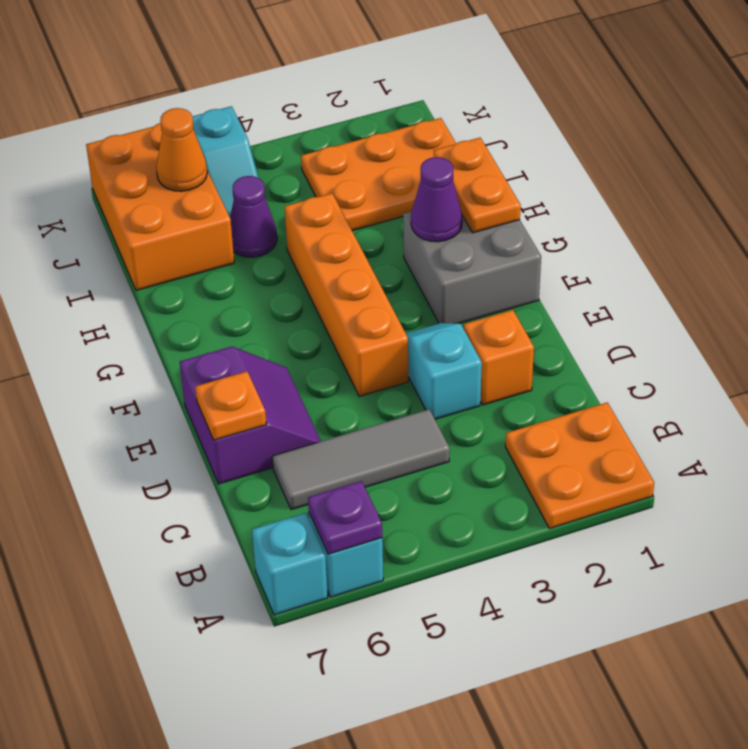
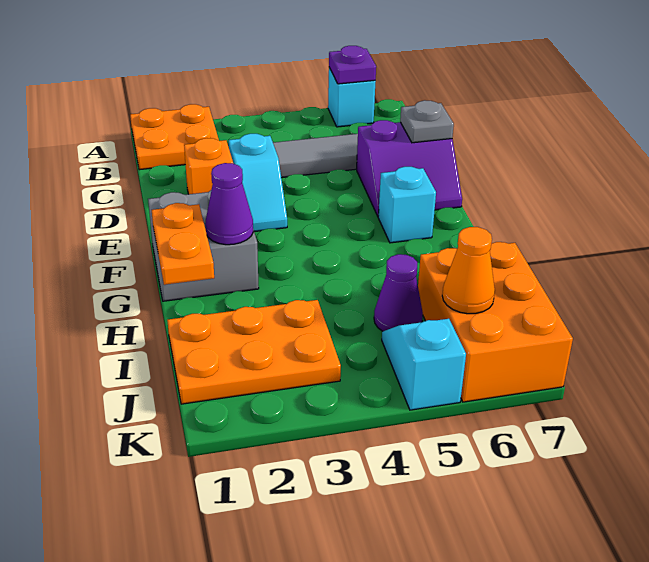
cyan 1x1 brick [252,513,328,615] -> cyan 1x1 brick moved to [378,167,436,243]
purple 2x2 slope [180,347,321,484] -> purple 2x2 slope turned to [357,120,462,216]
orange 1x1 plate [195,371,266,440] -> grey 1x1 plate [400,100,454,143]
orange 1x4 brick [285,193,408,396] -> none

